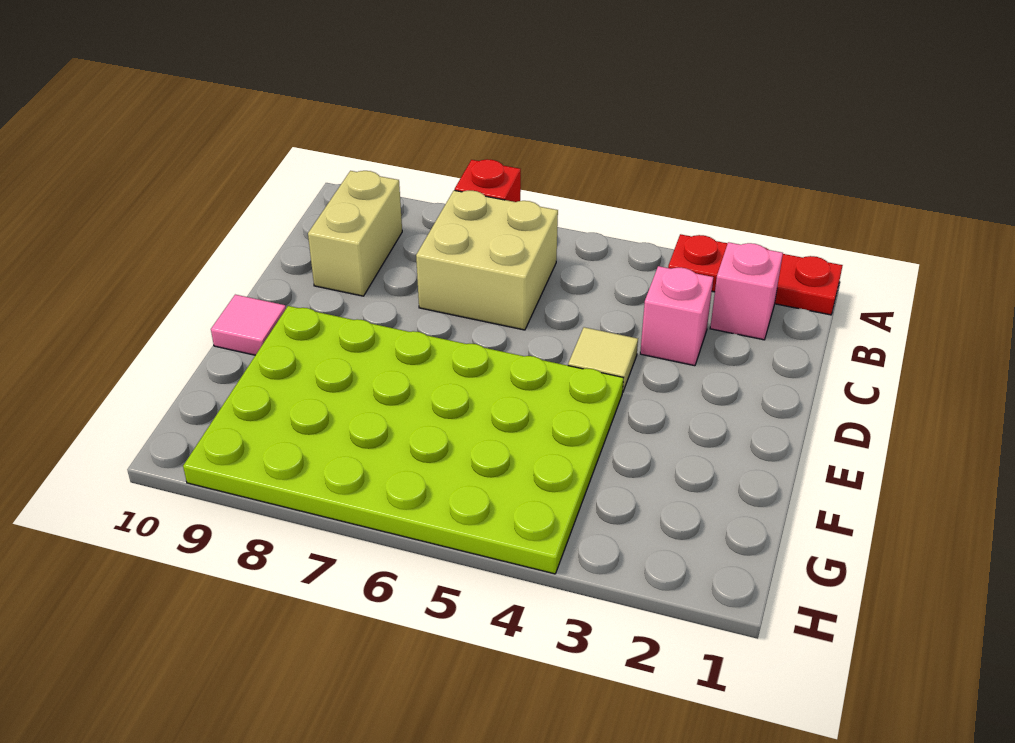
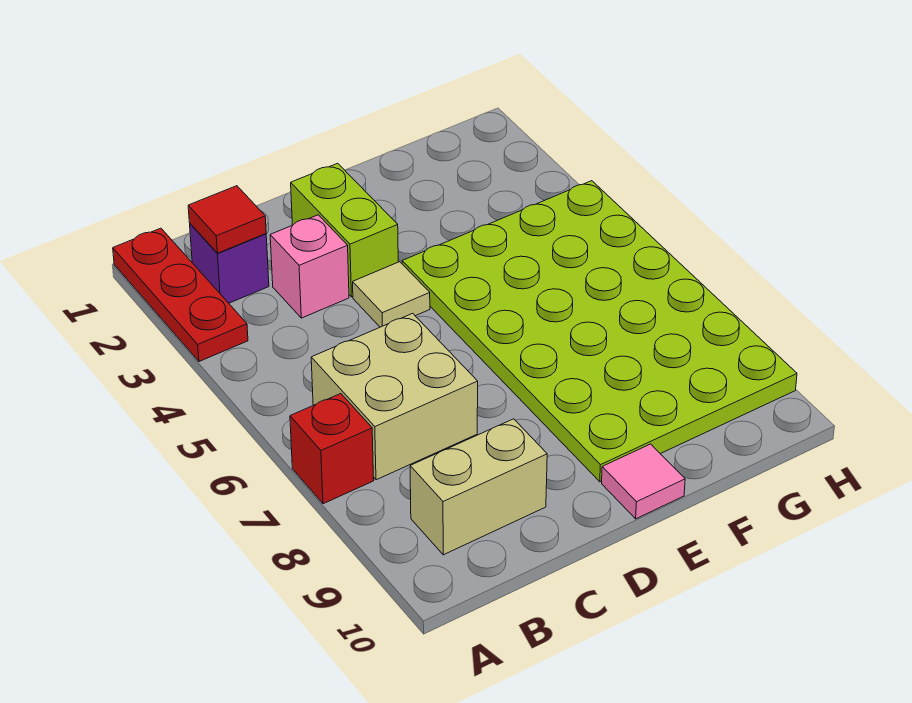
pink 1x1 brick [710,242,783,340] -> purple 1x1 brick [190,224,269,303]
none -> red 1x1 tile [188,186,266,253]
none -> lime 1x2 brick [291,163,398,297]

